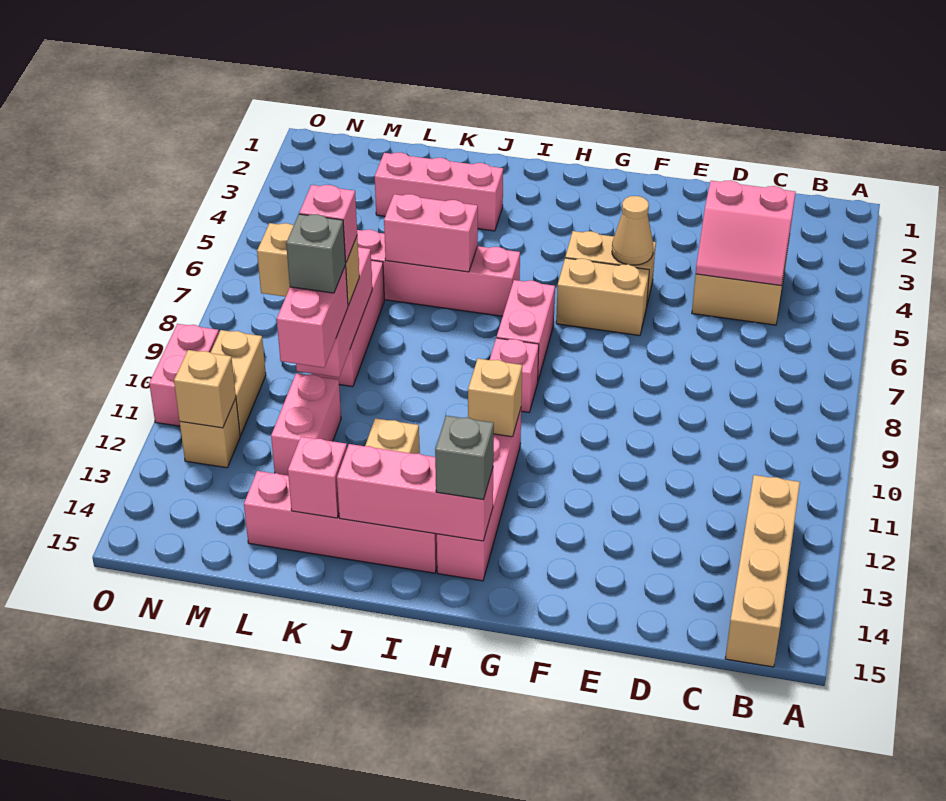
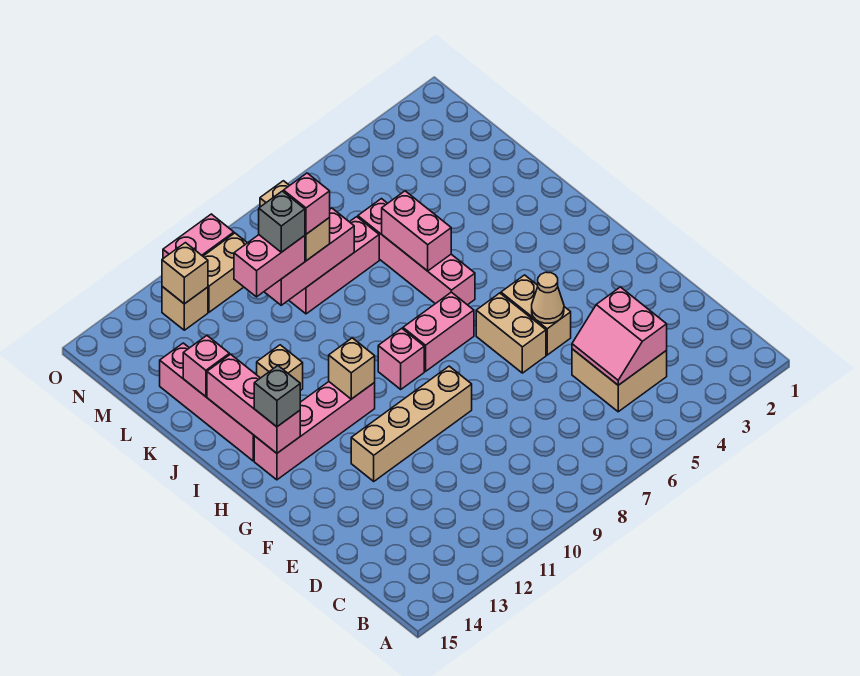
tan 1x4 brick [725,475,800,667] -> tan 1x4 brick moved to [351,366,472,481]
pink 1x3 brick [375,153,503,231] -> none
pink 1x2 brick [271,373,341,476] -> none

